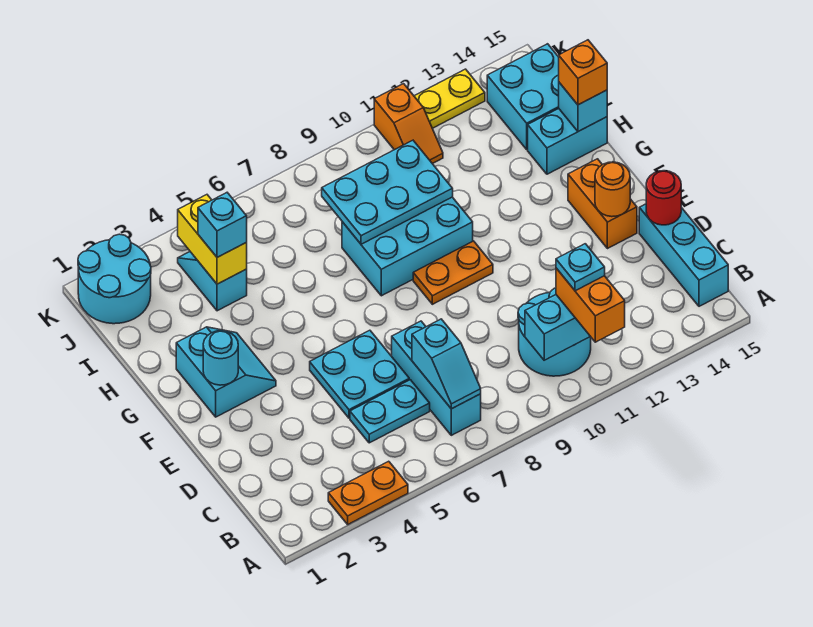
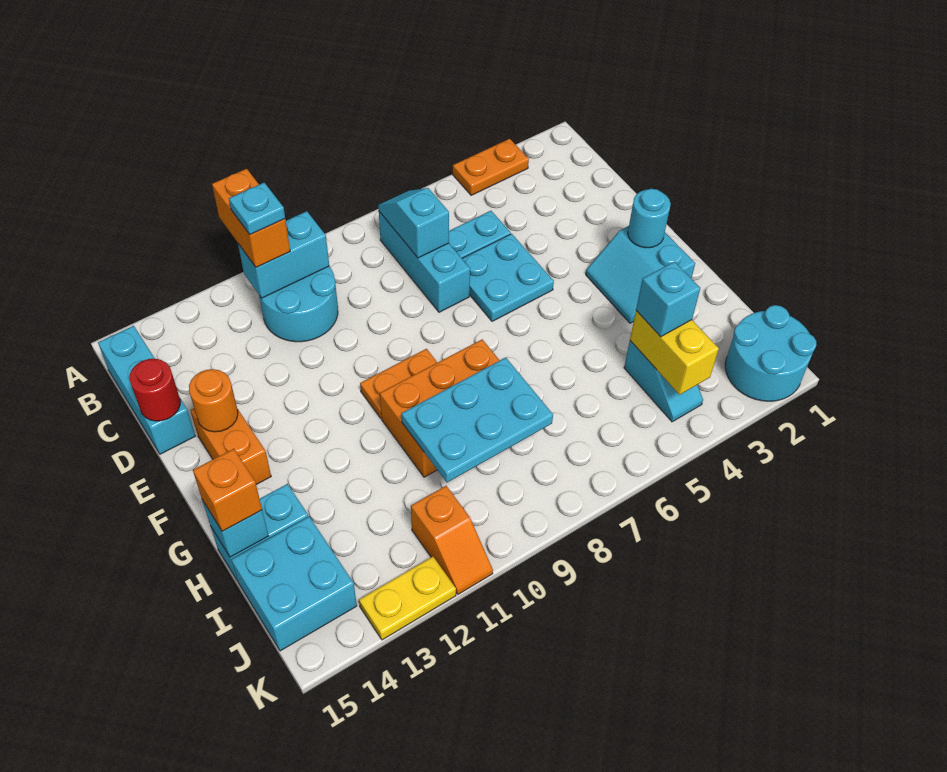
cyan 2x3 brick [342,197,473,296] -> orange 2x3 brick [380,340,500,477]
orange 1x2 slope [374,84,443,164] -> orange 1x2 slope turned to [411,486,493,594]

